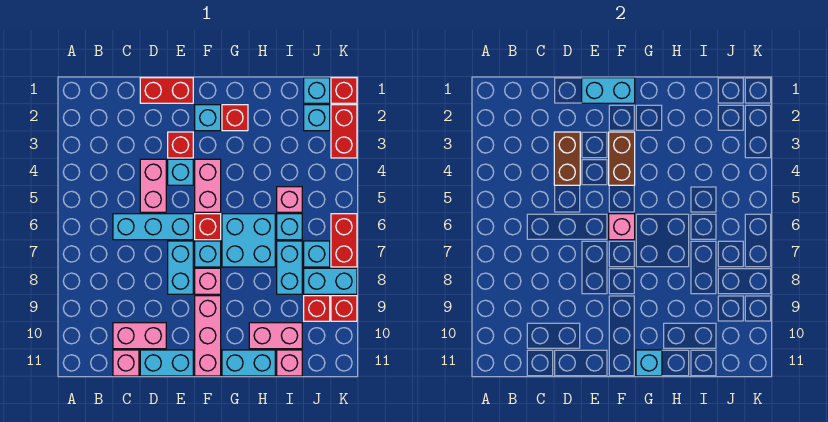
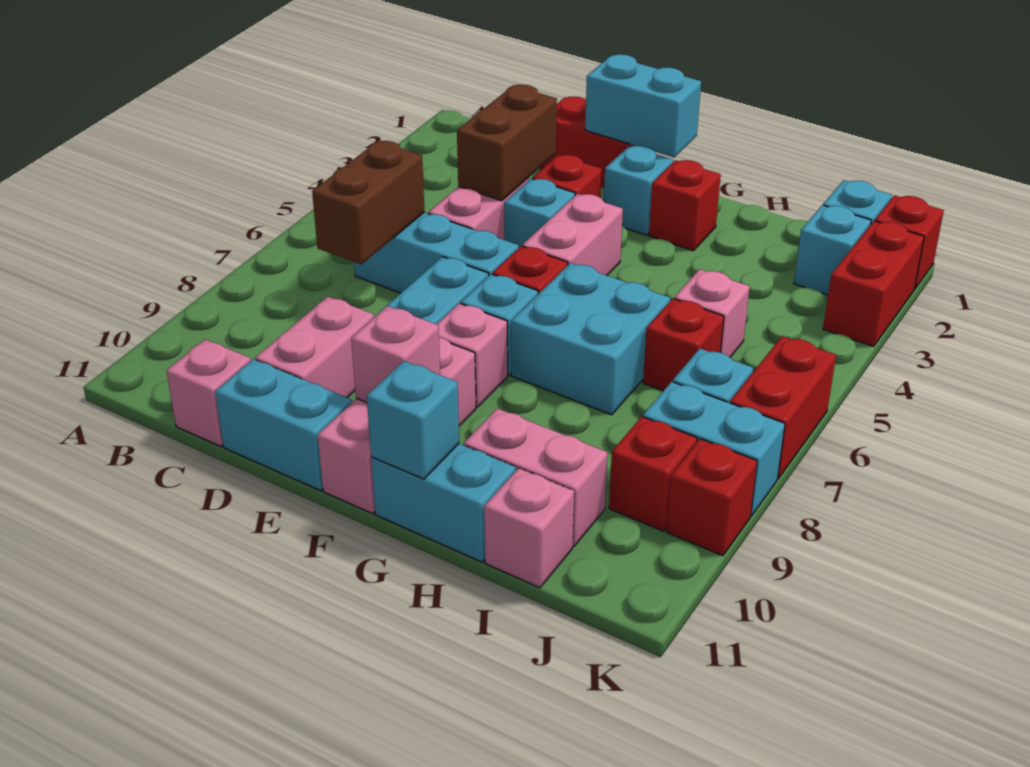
pink 1x2 brick [113,323,166,349] -> pink 1x2 brick turned to [255,297,374,397]
brown 1x2 brick [609,132,635,185] -> brown 1x2 brick moved to [312,141,425,265]
pink 1x1 brick [609,214,635,240] -> pink 1x1 brick moved to [351,306,440,402]
cyan 1x1 brick [277,214,302,240] -> red 1x1 brick [643,299,724,391]
cyan 1x2 brick [277,241,302,294] -> none

